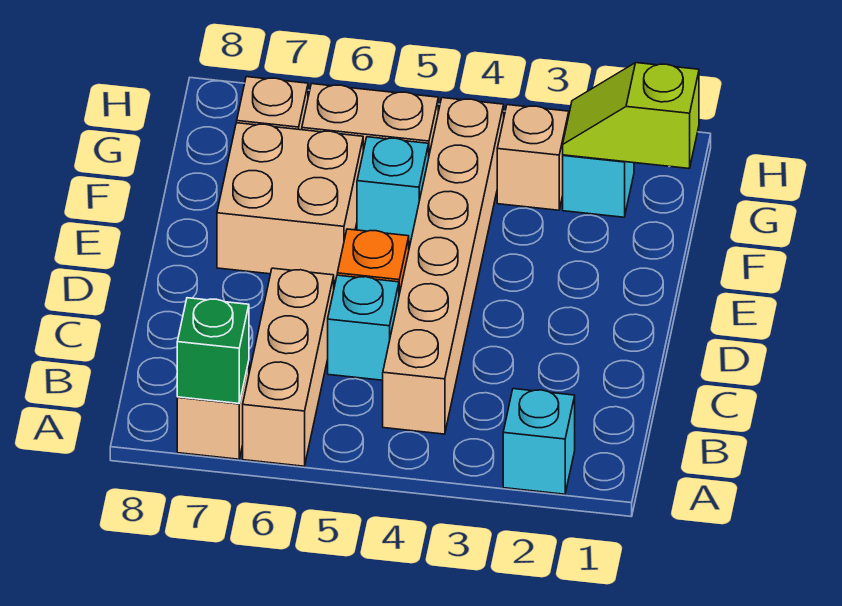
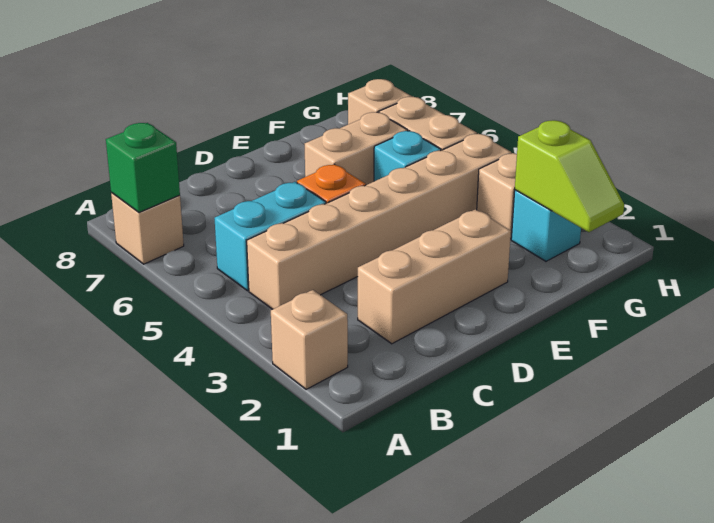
cyan 1x1 brick [503,389,575,494] -> tan 1x1 brick [271,290,348,389]
tan 1x3 brick [243,268,334,466] -> tan 1x3 brick moved to [358,209,511,344]
cyan 1x1 brick [328,275,399,380] -> cyan 1x2 brick [214,182,326,291]
tan 2x2 brick [217,123,363,281] -> tan 1x2 brick [305,112,408,185]
lime 1x2 slope [563,63,699,168] -> lime 1x2 slope turned to [515,120,624,232]

